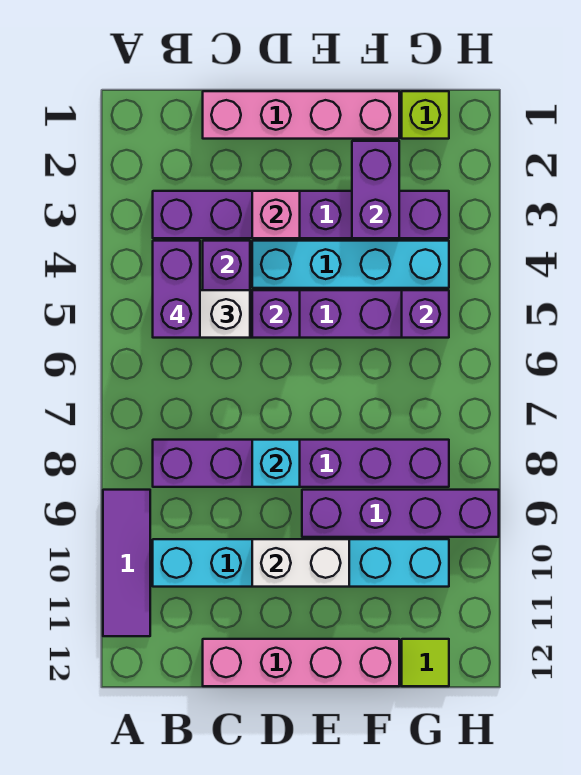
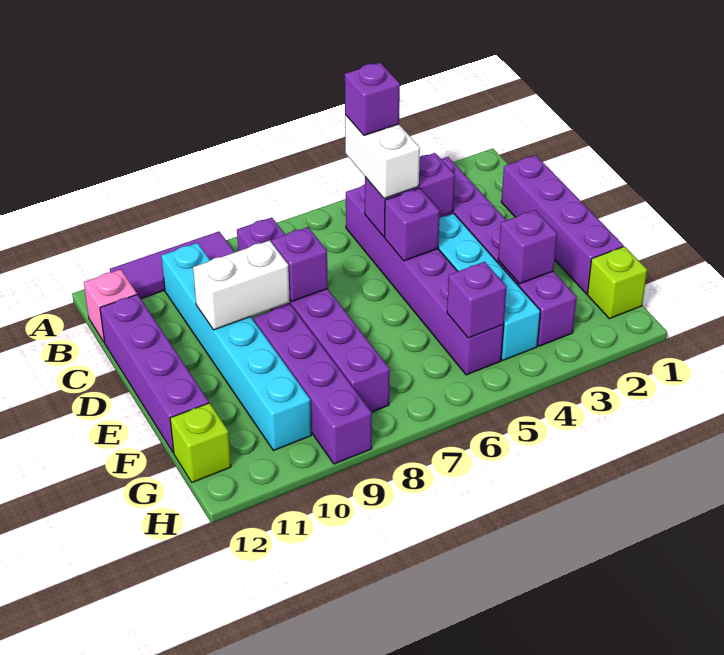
purple 1x2 brick [153,241,200,338] -> purple 1x1 brick [345,63,400,135]
pink 1x4 brick [203,91,399,139] -> purple 1x4 brick [501,155,623,294]
pink 1x4 brick [203,639,399,686] -> purple 1x4 brick [100,294,209,453]
pink 1x1 brick [252,191,300,238] -> pink 1x1 brick moved to [84,269,137,343]
cyan 1x1 brick [252,440,300,487] -> purple 1x1 brick [272,227,328,302]
white 1x2 brick [252,539,349,587] -> white 1x2 brick turned to [193,240,290,330]
purple 1x2 brick [352,141,399,238] -> purple 1x1 brick [498,210,557,284]
lime 1x1 tile [402,639,449,686] -> lime 1x1 brick [170,403,231,482]

